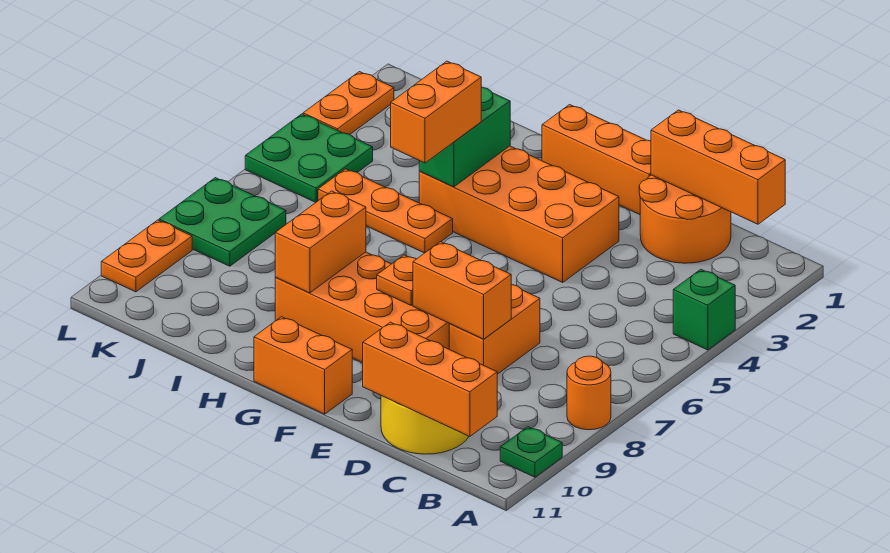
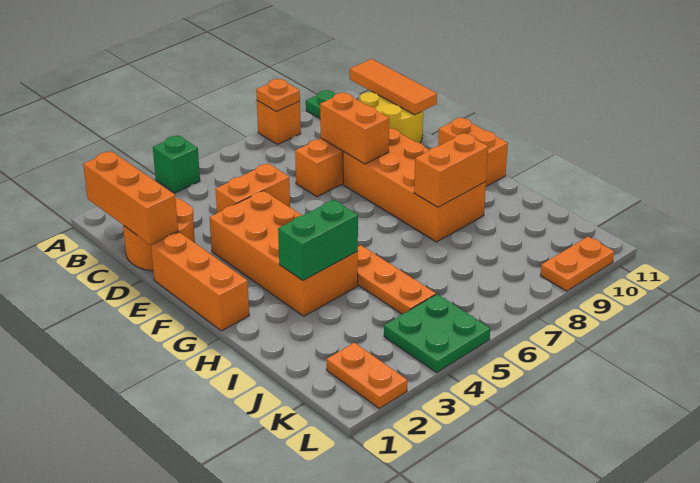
orange 1x1 round brick [567,356,611,430] -> orange 1x1 brick [257,101,301,144]
orange 1x3 brick [363,322,497,436] -> orange 1x3 tile [350,59,437,115]
orange 1x1 plate [377,255,416,305] -> orange 1x1 plate moved to [256,79,300,112]
orange 1x2 brick [391,61,481,163] -> orange 1x2 brick moved to [216,164,290,213]
green 2x2 plate [159,178,286,266] -> none
orange 1x2 plate [303,72,394,134] -> orange 1x2 plate turned to [327,343,407,409]

